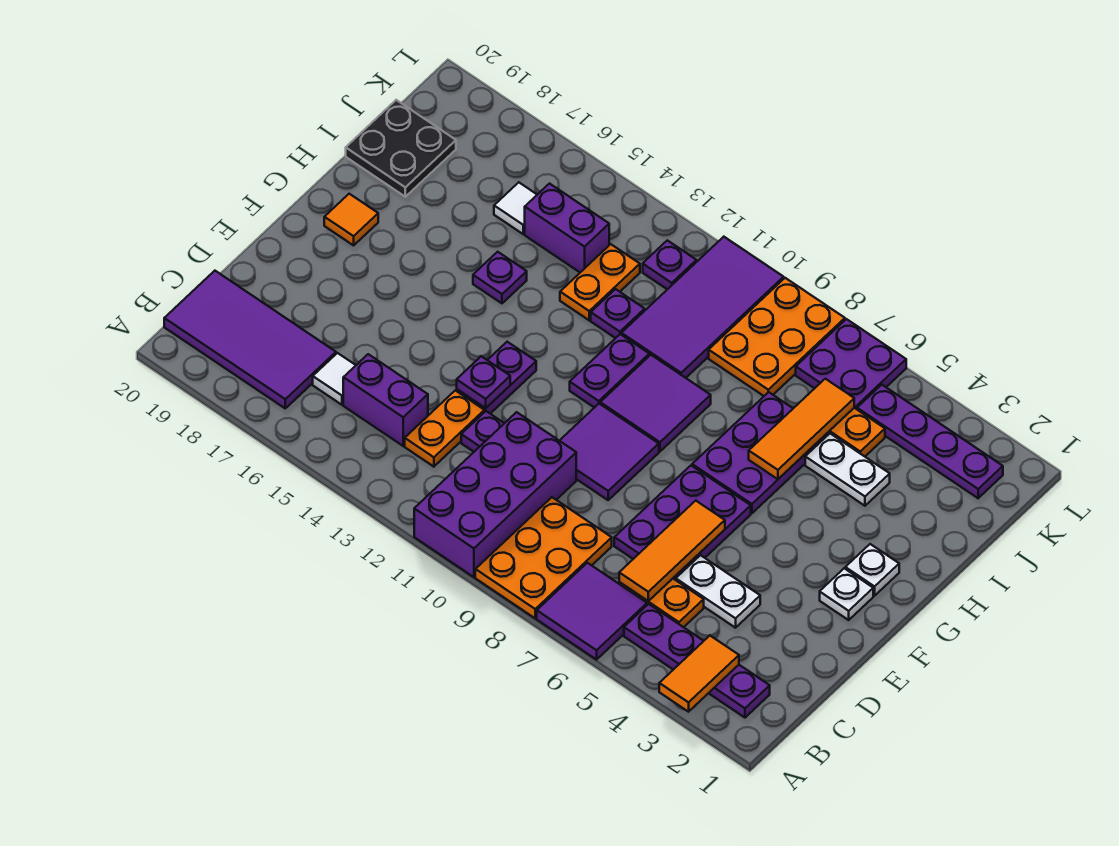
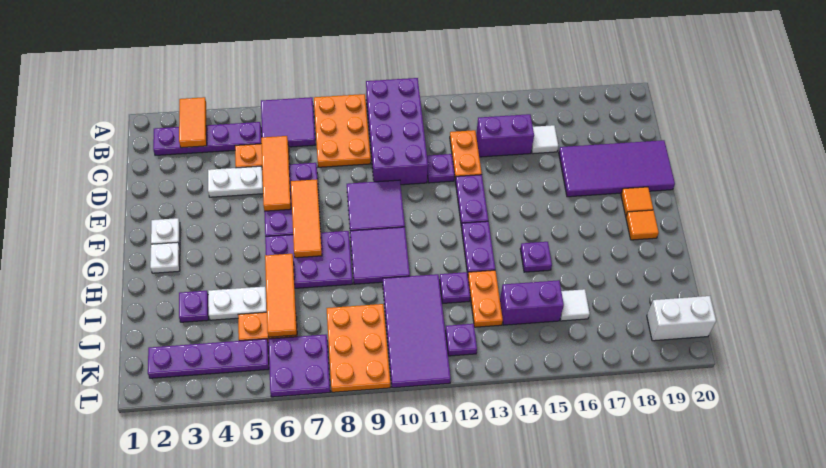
purple 2x4 tile [164,271,336,408] -> purple 2x4 tile moved to [559,140,675,197]
none -> orange 1x3 tile [291,179,322,258]
purple 1x1 plate [457,356,510,408] -> purple 1x1 plate moved to [179,291,209,322]
none -> orange 1x1 tile [621,187,653,216]
purple 2x3 plate [692,392,828,513] -> purple 2x3 plate turned to [265,231,353,288]
purple 1x2 plate [570,334,649,408] -> purple 1x2 plate moved to [461,221,495,275]
black 2x2 plate [346,100,456,197] -> none
none -> white 1x2 brick [647,296,716,341]

